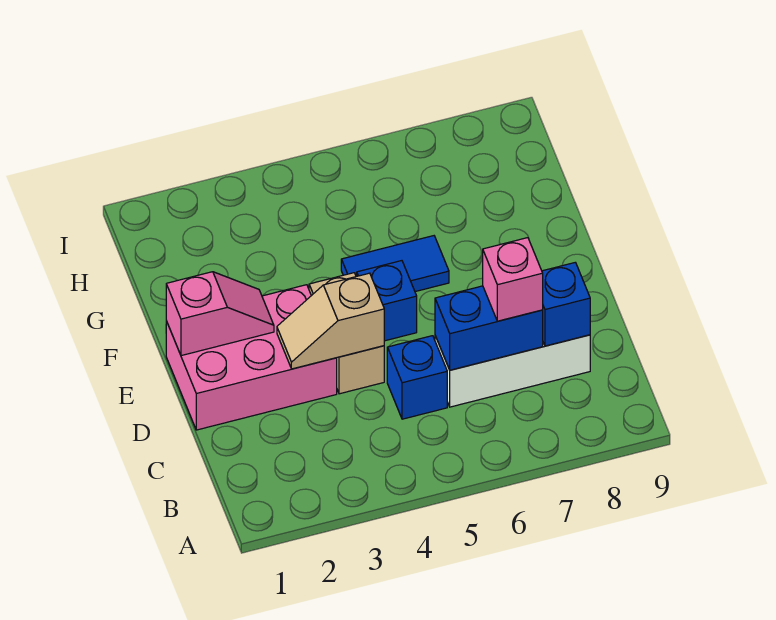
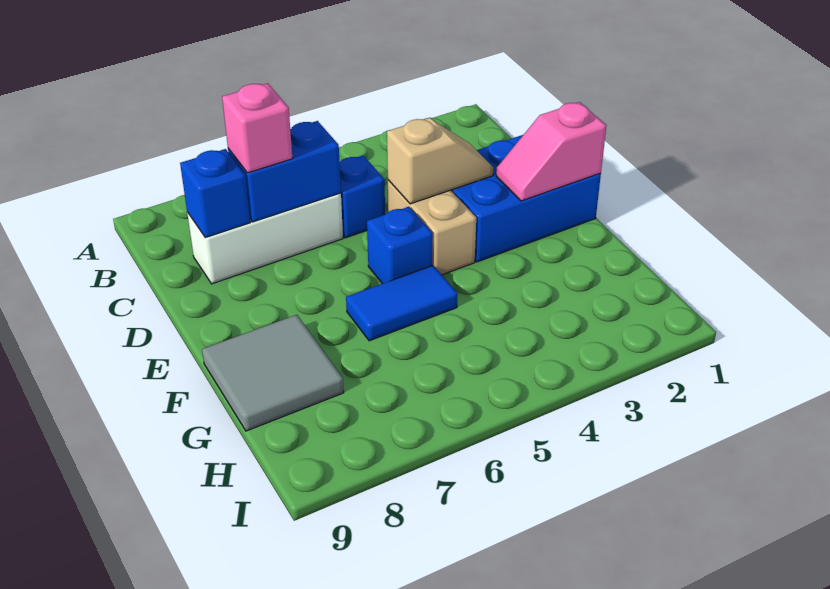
pink 2x3 brick [166,285,337,430] -> blue 2x3 brick [451,135,601,262]
none -> grey 2x2 tile [202,315,344,431]

